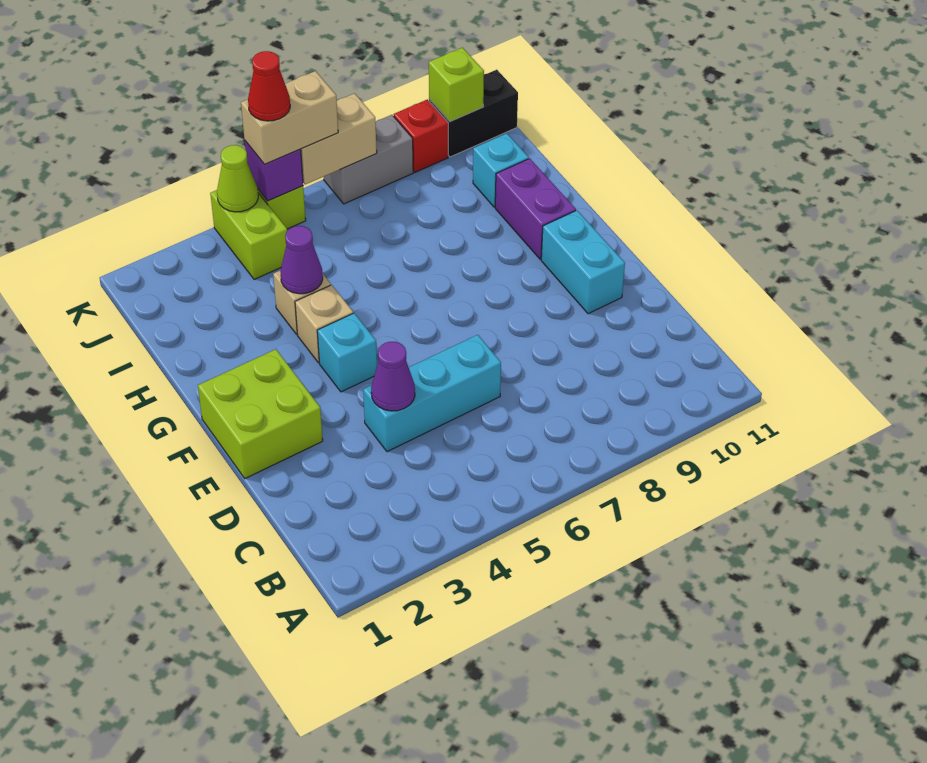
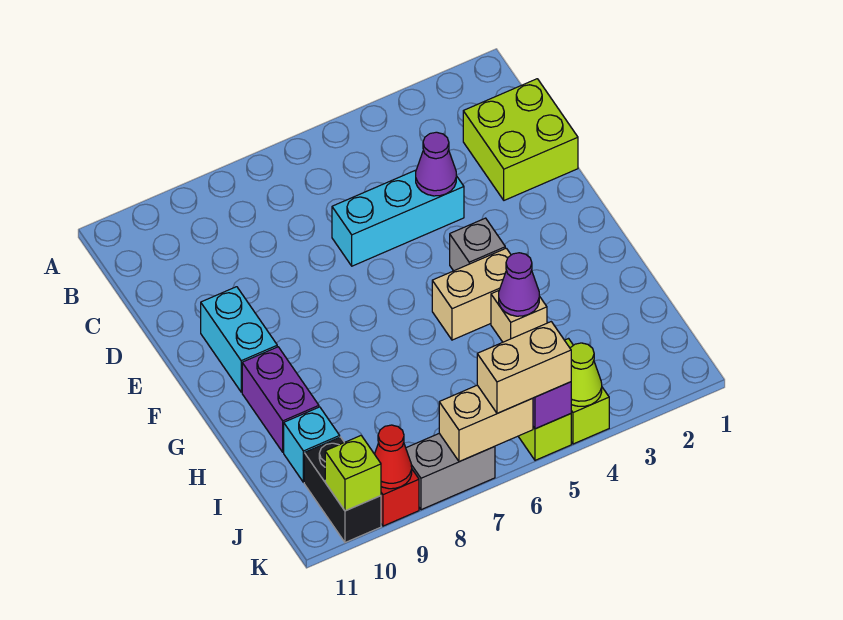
lime 2x2 brick [198,349,323,478] -> lime 2x2 brick moved to [463,79,578,200]
cyan 1x1 brick [317,313,377,392] -> grey 1x1 brick [450,218,505,271]
tan 1x1 brick [295,285,353,363] -> tan 1x2 brick [432,248,511,340]
red 1x1 cone [248,51,290,121] -> red 1x1 cone moved to [375,425,412,489]
black 1x2 brick [429,70,518,157] -> black 1x2 brick turned to [304,437,381,542]

